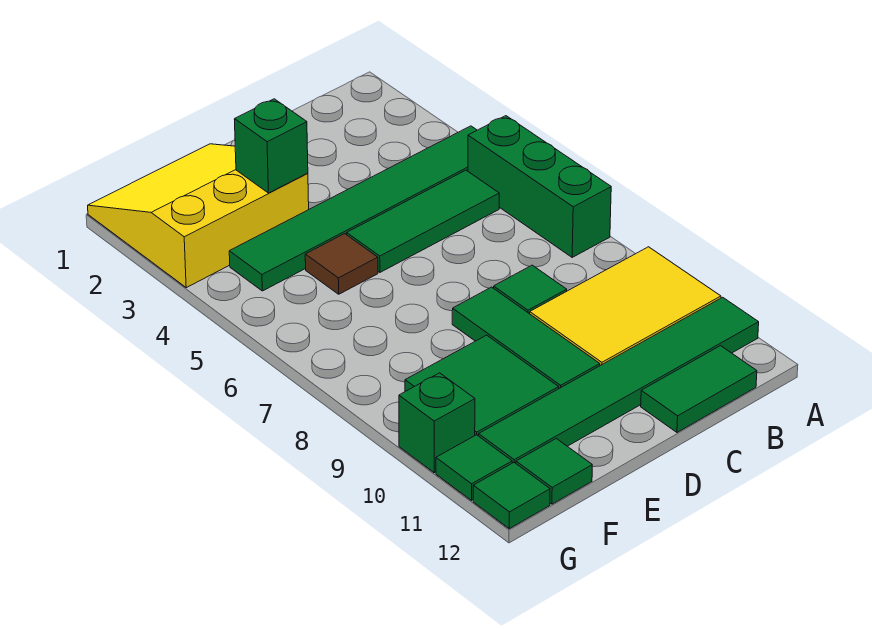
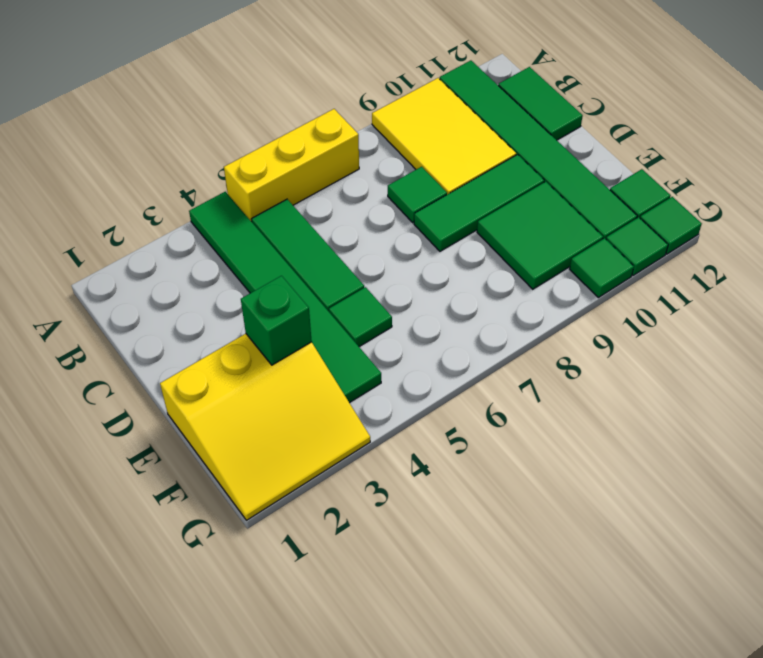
green 1x3 brick [468,116,611,257] -> yellow 1x3 brick [224,109,359,222]
yellow 3x3 slope [88,144,309,288] -> yellow 3x3 slope turned to [160,334,370,520]
brown 1x1 tile [305,234,378,294] -> green 1x1 tile [329,287,392,347]
green 1x1 brick [399,373,475,473] -> green 1x1 tile [570,238,634,298]

